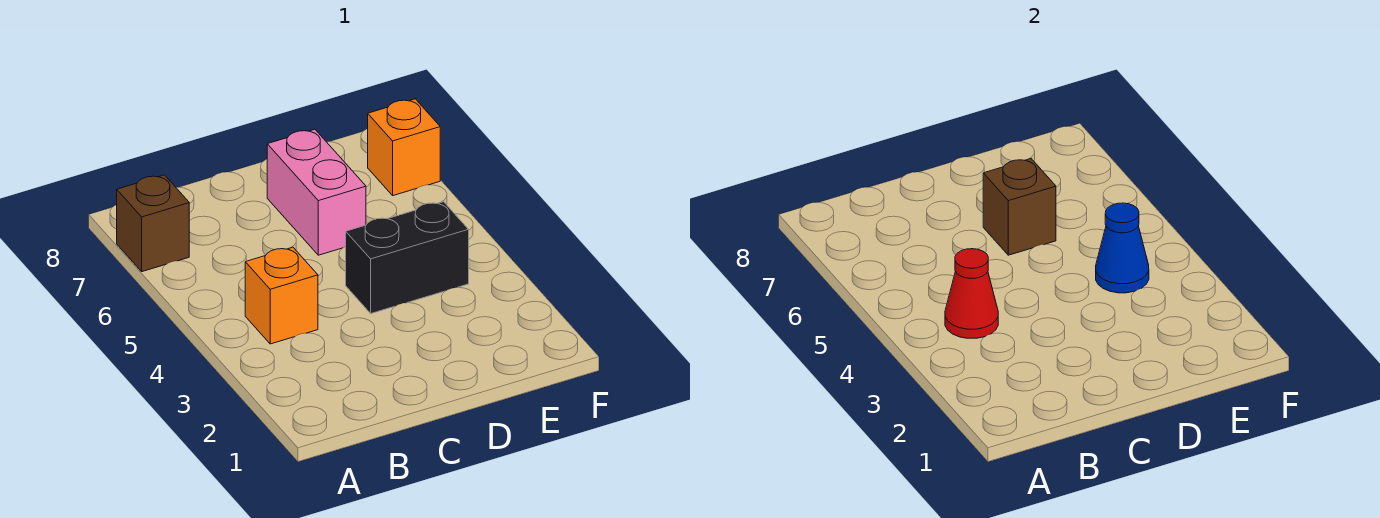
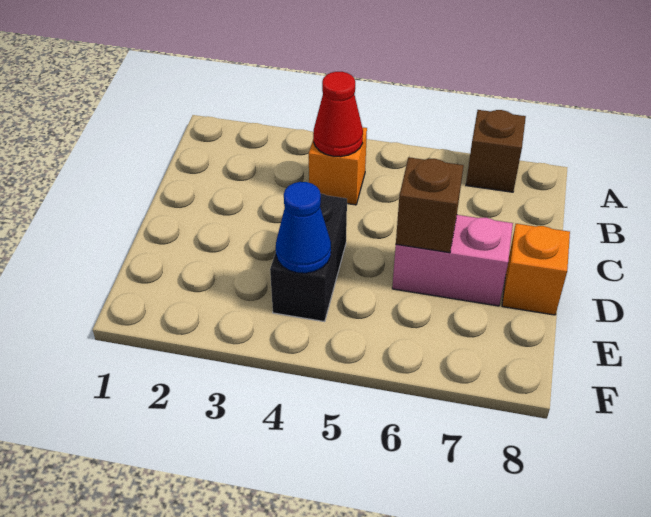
orange 1x1 brick [368,99,440,196] -> orange 1x1 brick moved to [502,224,570,315]

